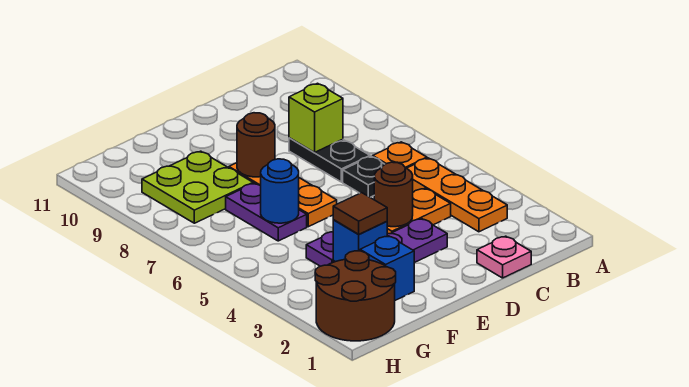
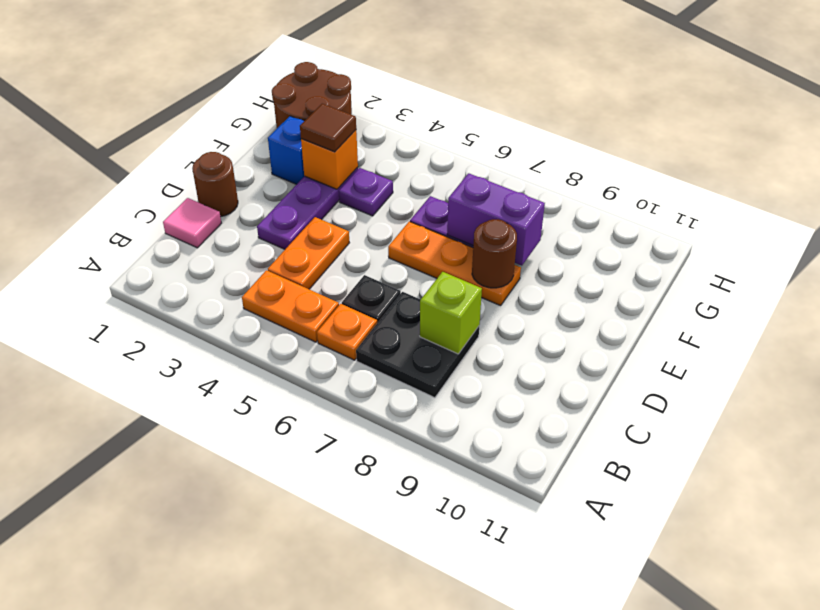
orange 1x3 plate [407,158,507,232] -> orange 1x2 plate [242,270,339,342]
pink 1x1 plate [477,236,531,278] -> pink 1x1 tile [163,198,221,248]
black 1x2 plate [289,138,370,182] -> black 2x2 plate [356,292,479,398]
brown 1x1 round brick [374,162,413,227] -> brown 1x1 round brick moved to [192,152,238,217]
blue 1x1 brick [333,220,387,262] -> orange 1x1 brick [301,130,358,189]
blue 1x1 round brick [260,159,299,223] -> none
none -> purple 1x2 brick [447,173,545,266]
lime 2x2 plate [142,151,253,223] -> none

